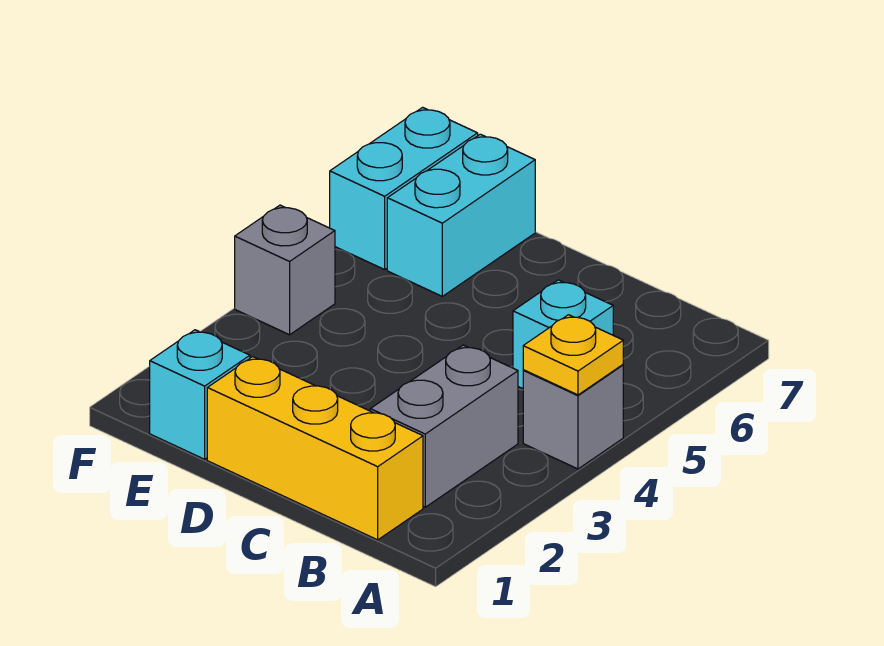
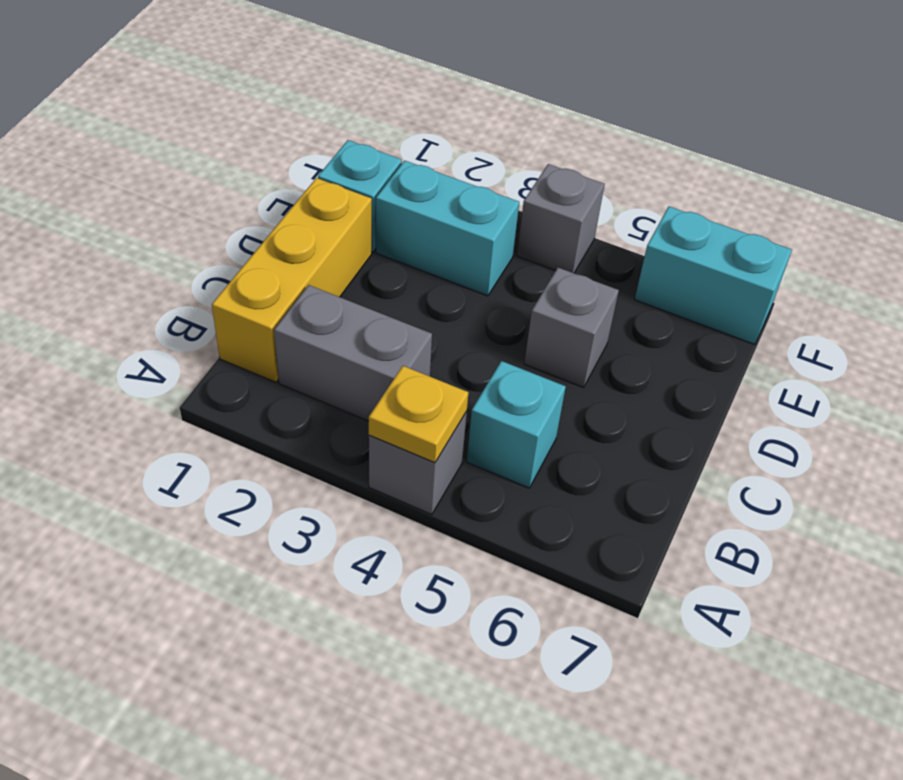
none -> grey 1x1 brick [524,268,619,388]
cyan 1x2 brick [387,134,535,296] -> cyan 1x2 brick moved to [376,161,519,296]

